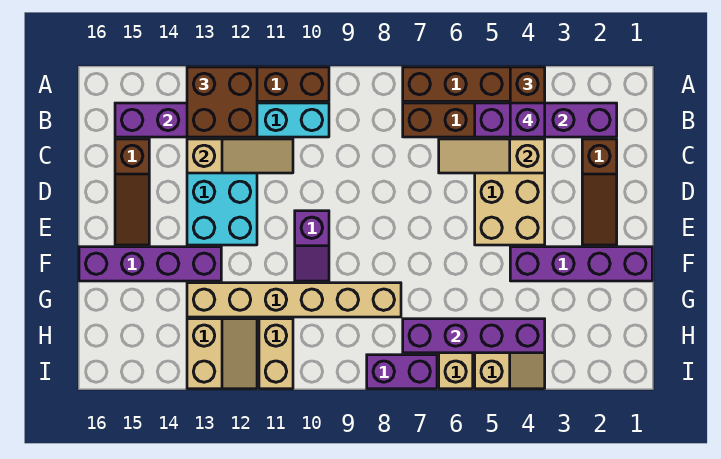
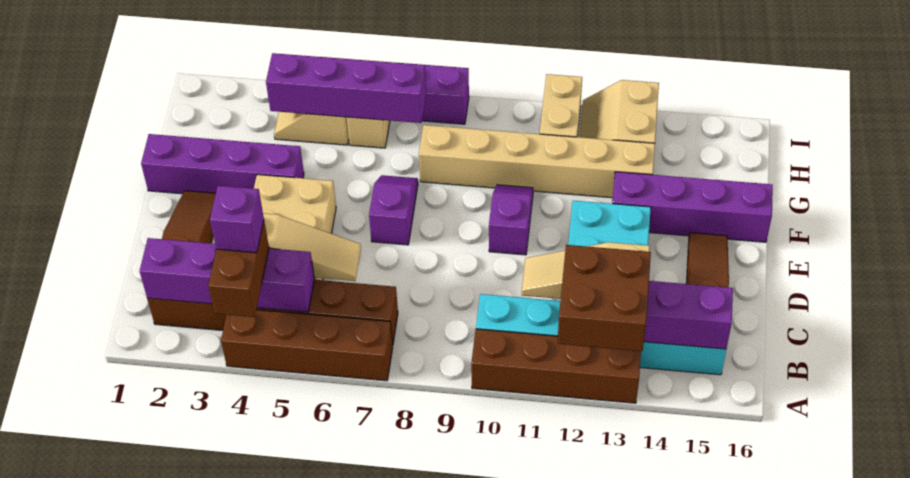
none -> purple 1x2 slope [369,175,418,245]

